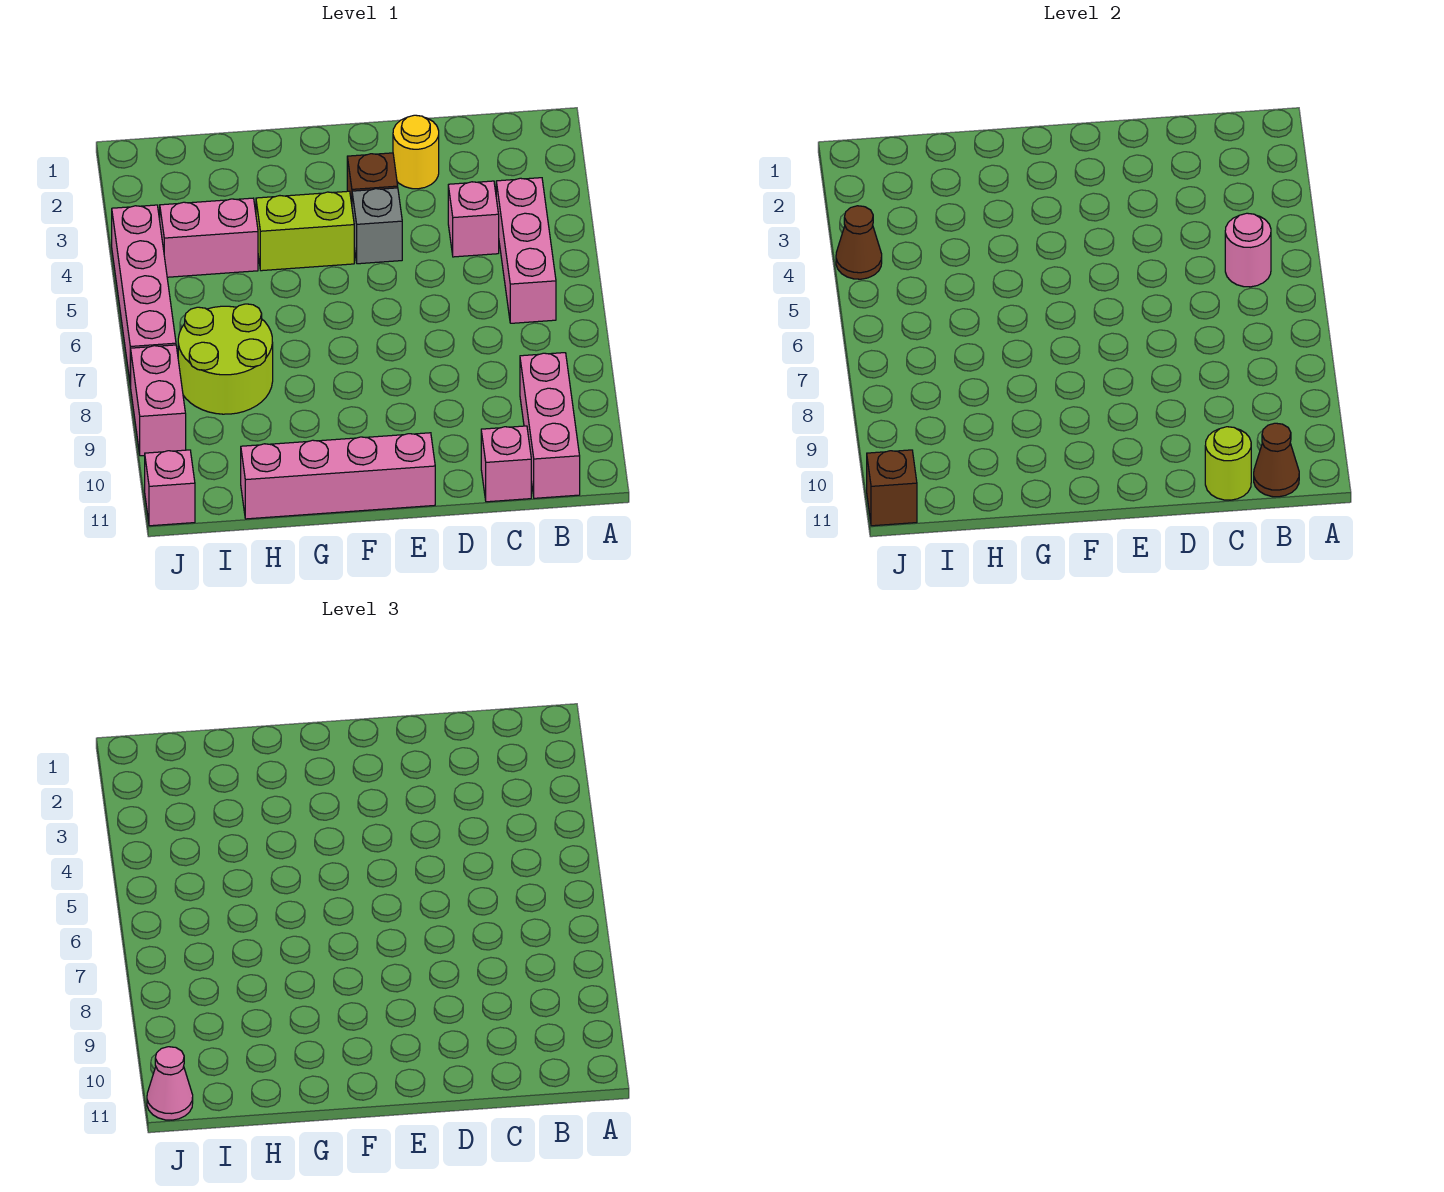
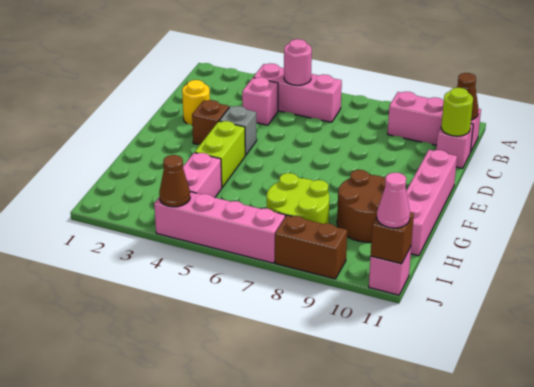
none -> brown 2x2 round brick [337,170,386,242]
pink 1x2 brick [131,345,186,456] -> brown 1x2 brick [275,215,347,279]

